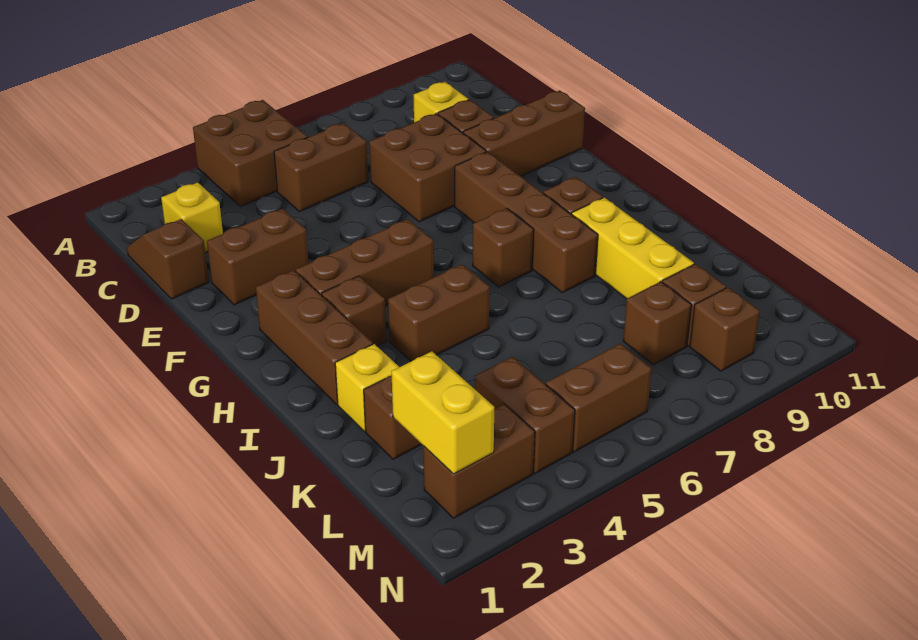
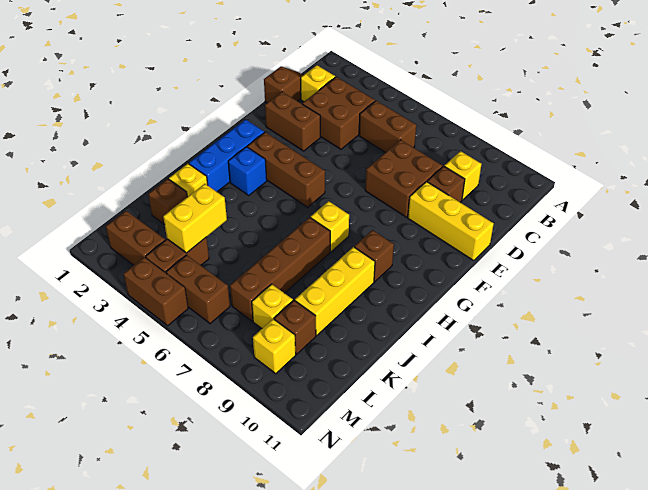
brown 2x2 brick [193,100,307,207] -> brown 2x2 brick moved to [302,77,375,149]
brown 1x3 brick [463,90,585,176] -> yellow 1x3 brick [408,182,494,261]
brown 1x4 brick [455,152,598,293] -> brown 1x4 brick moved to [230,217,330,321]
brown 1x3 brick [256,270,373,404] -> blue 1x3 brick [189,120,264,192]
brown 1x1 brick [322,276,386,346] -> blue 1x1 brick [228,147,267,195]
brown 1x1 brick [473,208,534,287] -> yellow 1x1 brick [311,201,349,252]
brown 1x2 brick [388,264,490,361] -> brown 1x2 brick moved to [124,257,188,326]
yellow 1x2 brick [391,351,494,474] -> yellow 1x2 brick moved to [163,184,227,253]
brown 1x1 brick [623,281,691,365] -> yellow 1x1 brick [252,284,293,328]
brown 1x1 brick [690,287,760,371] -> yellow 1x1 brick [253,319,296,374]

